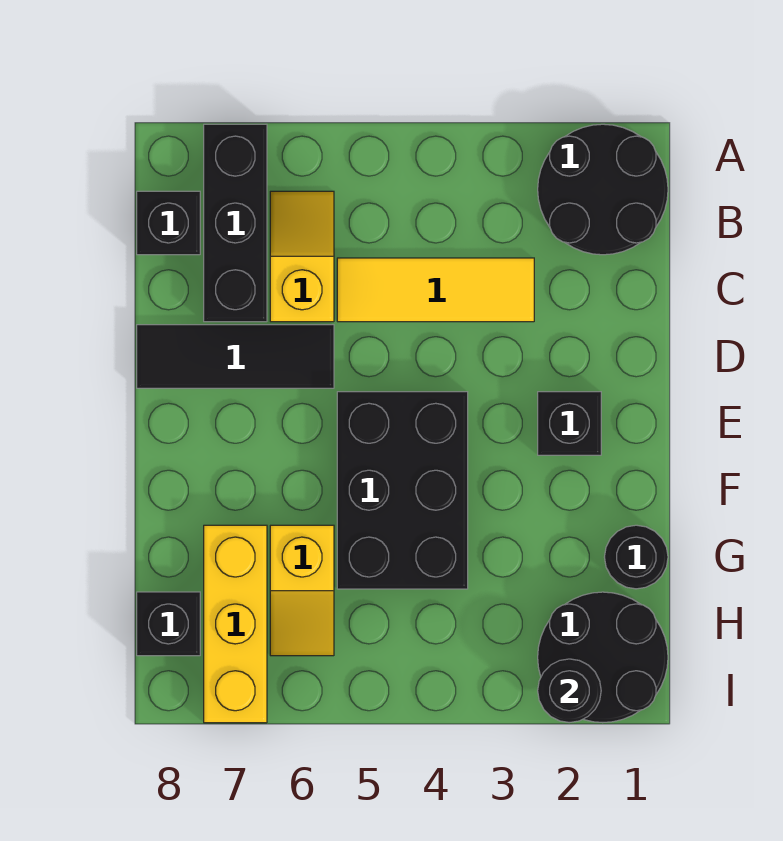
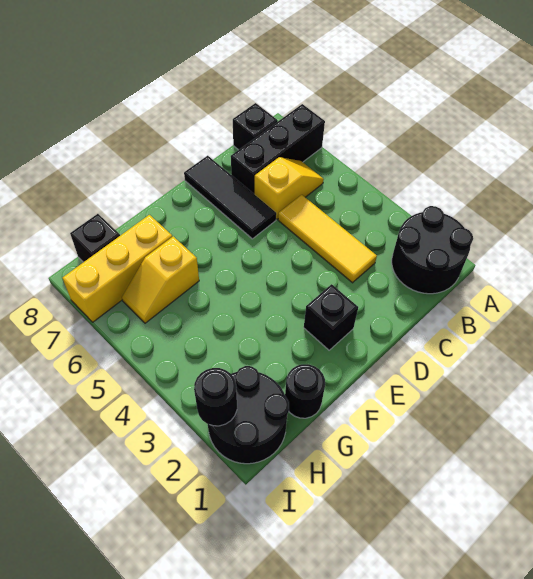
black 2x3 brick [337,392,468,589] -> none

